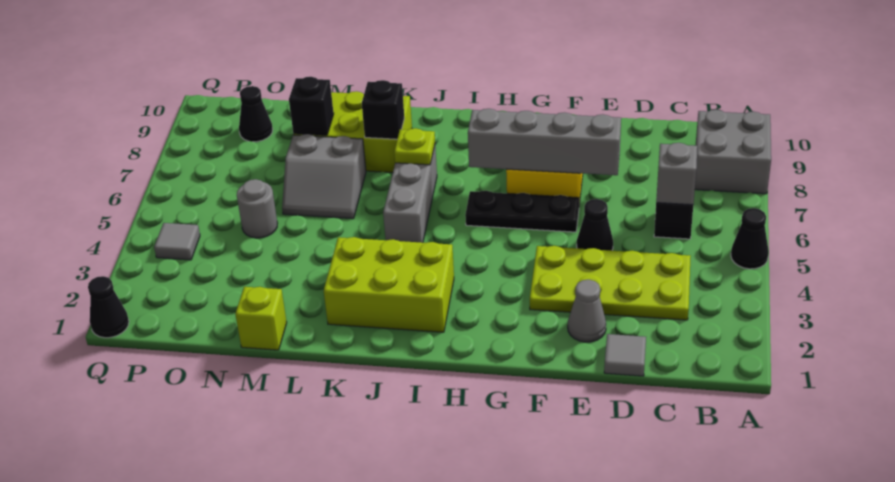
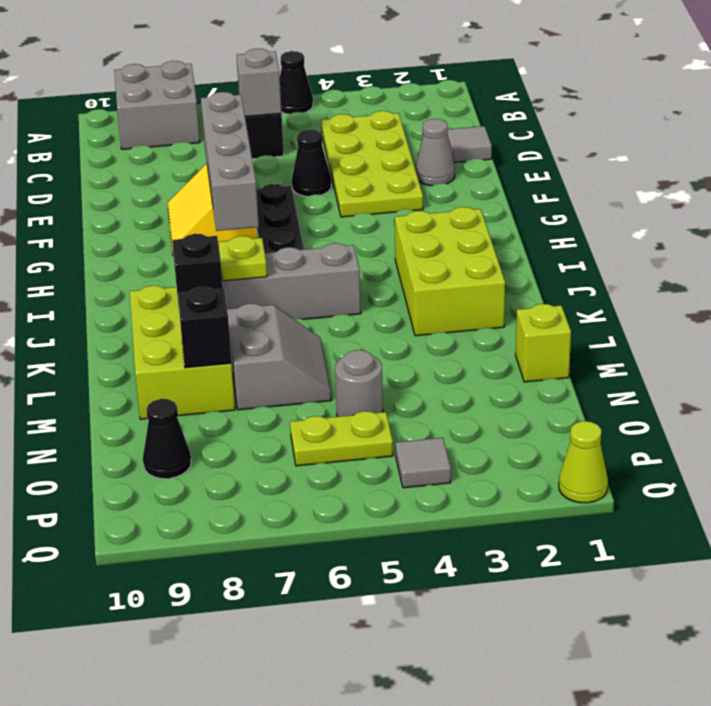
none -> lime 1x2 plate [290,411,393,466]
black 1x1 cone [88,276,129,338] -> lime 1x1 cone [559,421,608,503]

